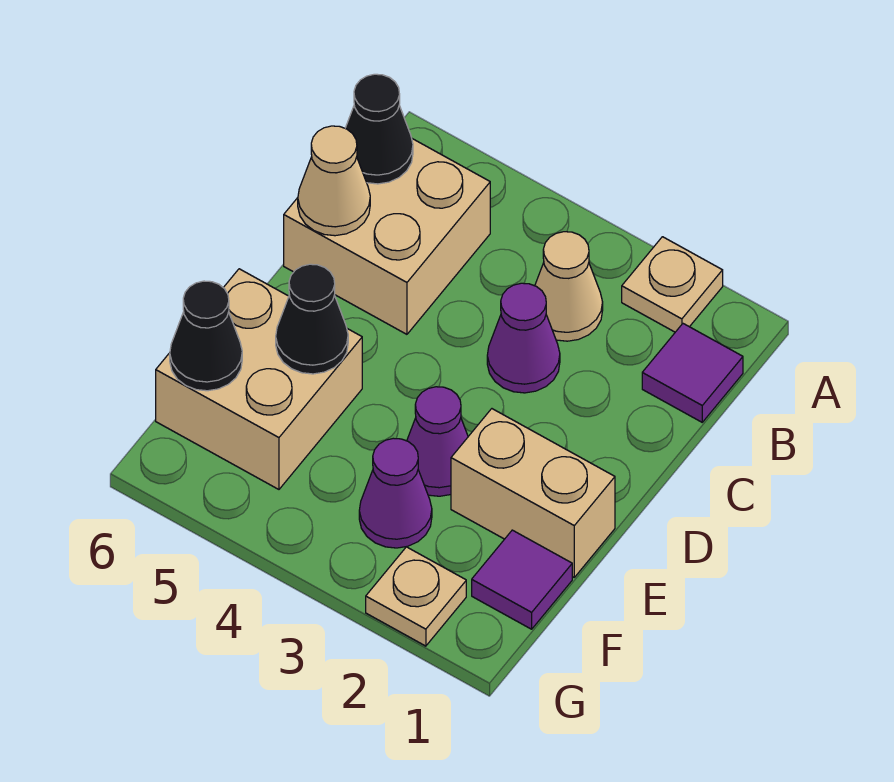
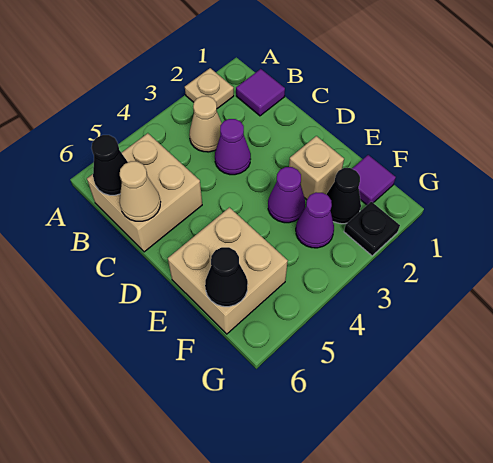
tan 1x2 brick [451,409,615,577] -> tan 1x1 brick [289,136,344,200]
black 1x1 cone [276,264,348,374] -> black 1x1 cone moved to [326,168,361,224]
tan 1x1 plate [366,547,466,646] -> black 1x1 plate [344,202,400,256]

